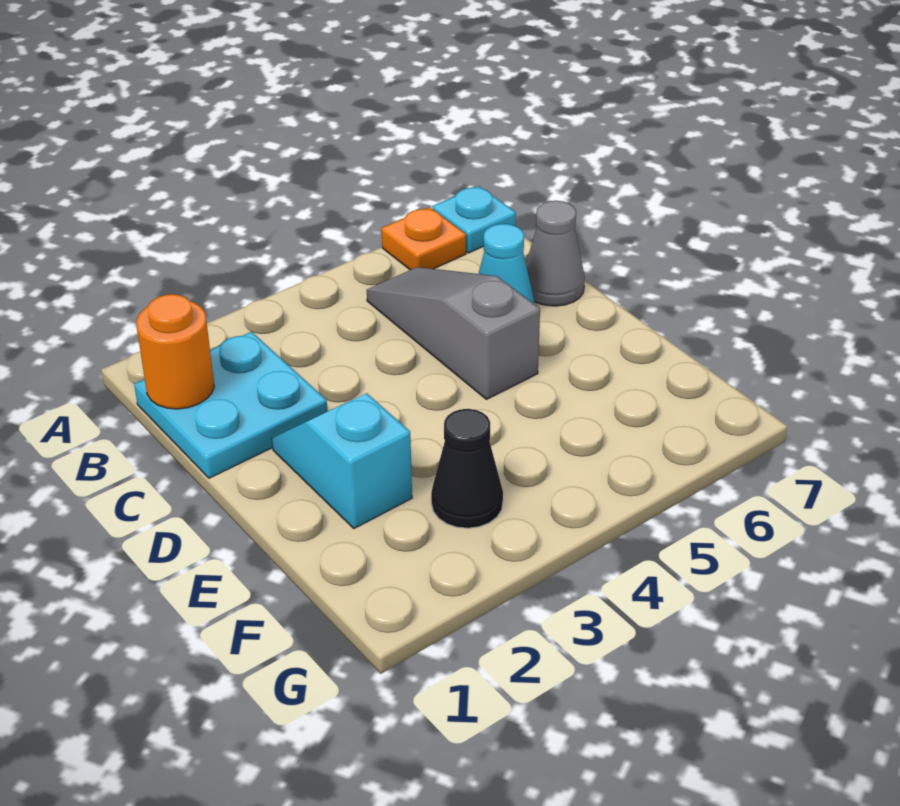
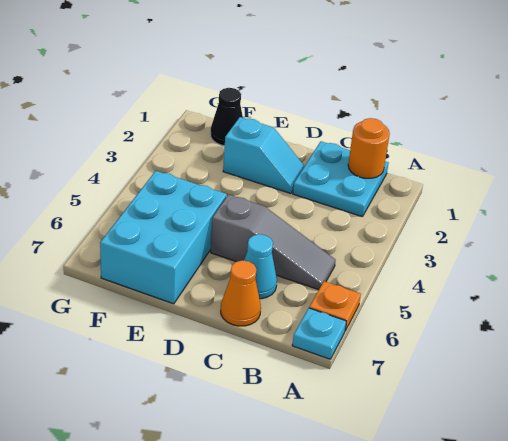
grey 1x1 cone [526,201,585,306] -> orange 1x1 cone [221,260,261,326]
none -> cyan 2x3 brick [100,171,227,304]
black 1x1 cone [431,409,503,528] -> black 1x1 cone moved to [210,88,243,146]

